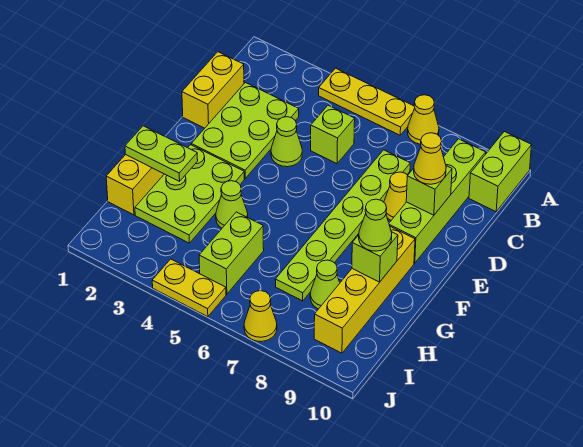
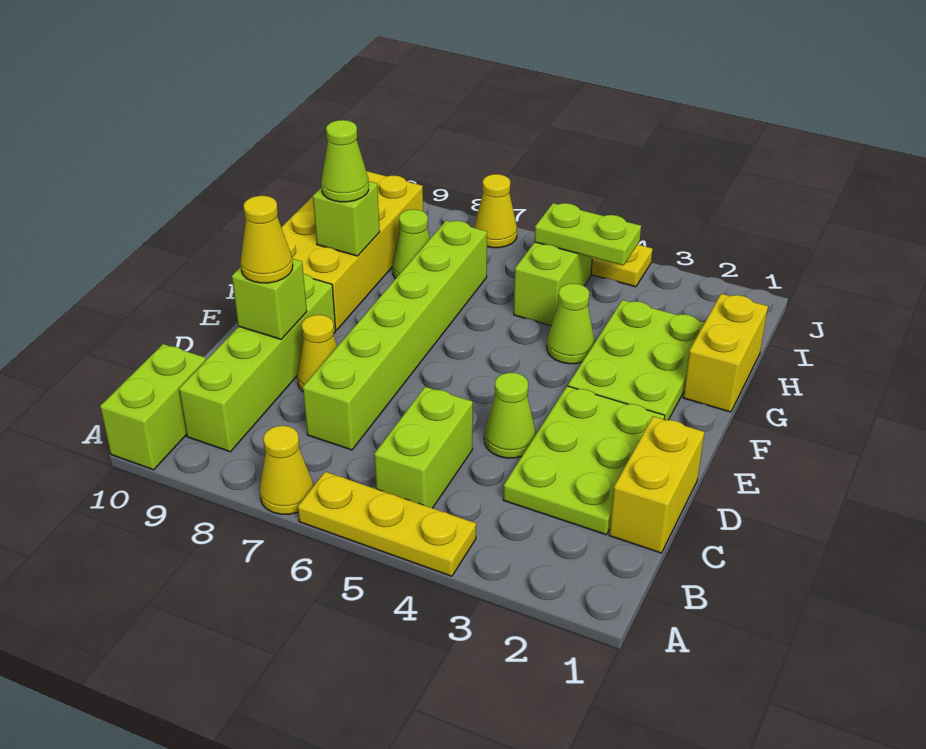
lime 1x1 brick [311,105,355,164] -> lime 1x2 brick [374,387,473,508]
lime 1x6 plate [275,150,410,301] -> lime 1x6 brick [303,221,487,450]
yellow 1x4 brick [314,227,415,353] -> yellow 2x4 brick [281,171,423,330]
lime 1x2 plate [125,126,198,181] -> lime 1x2 plate moved to [534,203,641,266]

